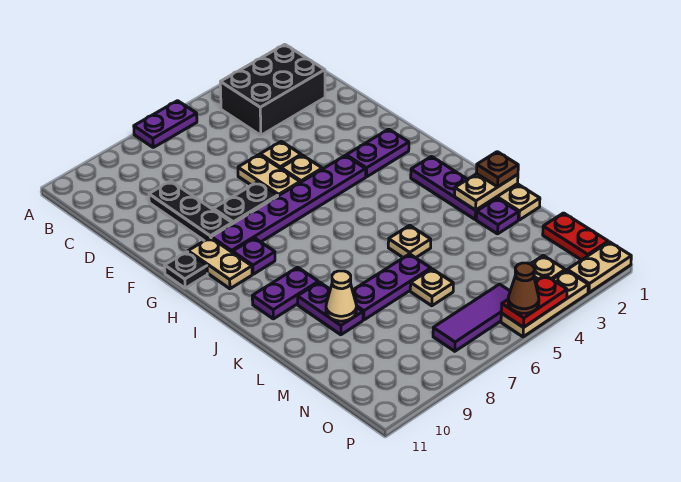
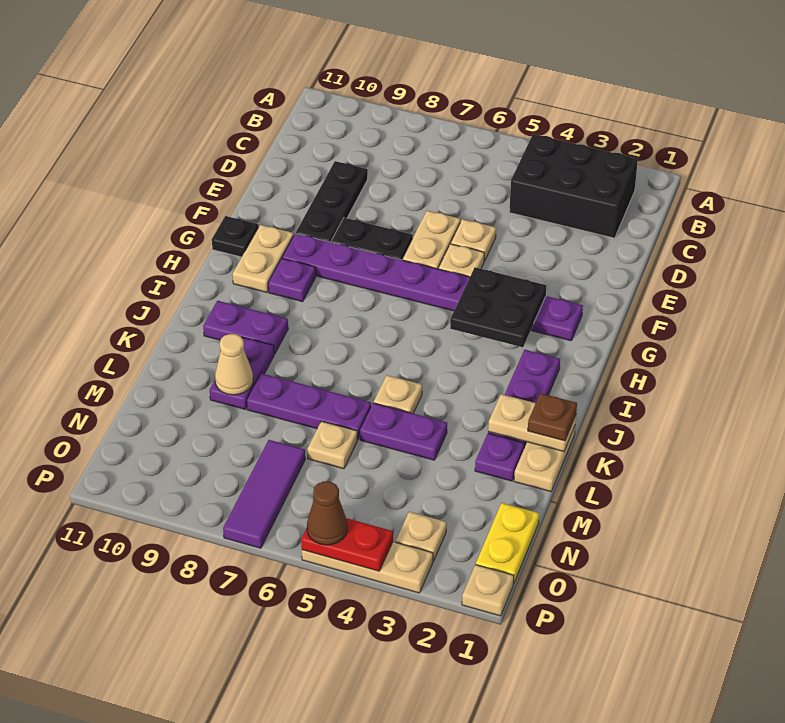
purple 1x2 plate [134,101,197,147] -> purple 1x2 plate moved to [360,403,447,460]
none -> black 2x2 plate [450,267,547,347]
red 1x2 plate [543,213,608,260] -> yellow 1x2 plate [476,503,539,584]
purple 1x3 tile [433,284,510,351] -> purple 1x3 tile turned to [223,440,305,548]
tan 1x2 plate [567,242,631,293] -> tan 1x1 plate [462,565,514,616]

